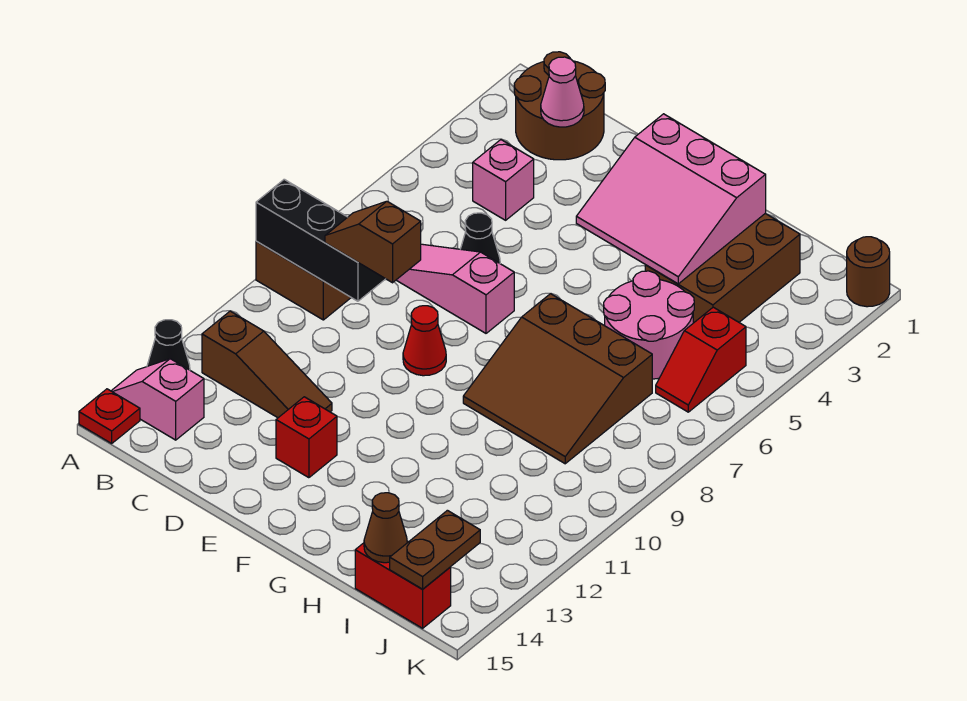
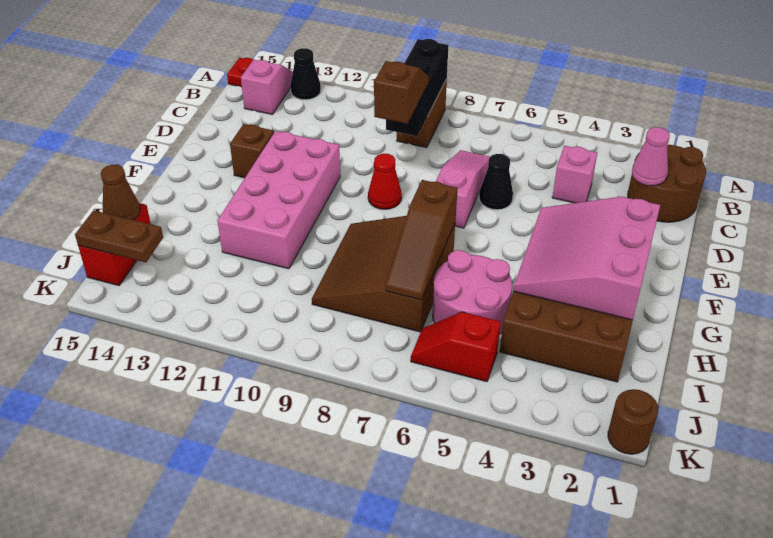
brown 1x3 slope [202,311,332,418] -> brown 1x3 slope moved to [385,180,458,300]
none -> pink 2x4 brick [218,131,340,269]
red 1x1 brick [276,397,337,478] -> brown 1x1 brick [230,124,274,178]

